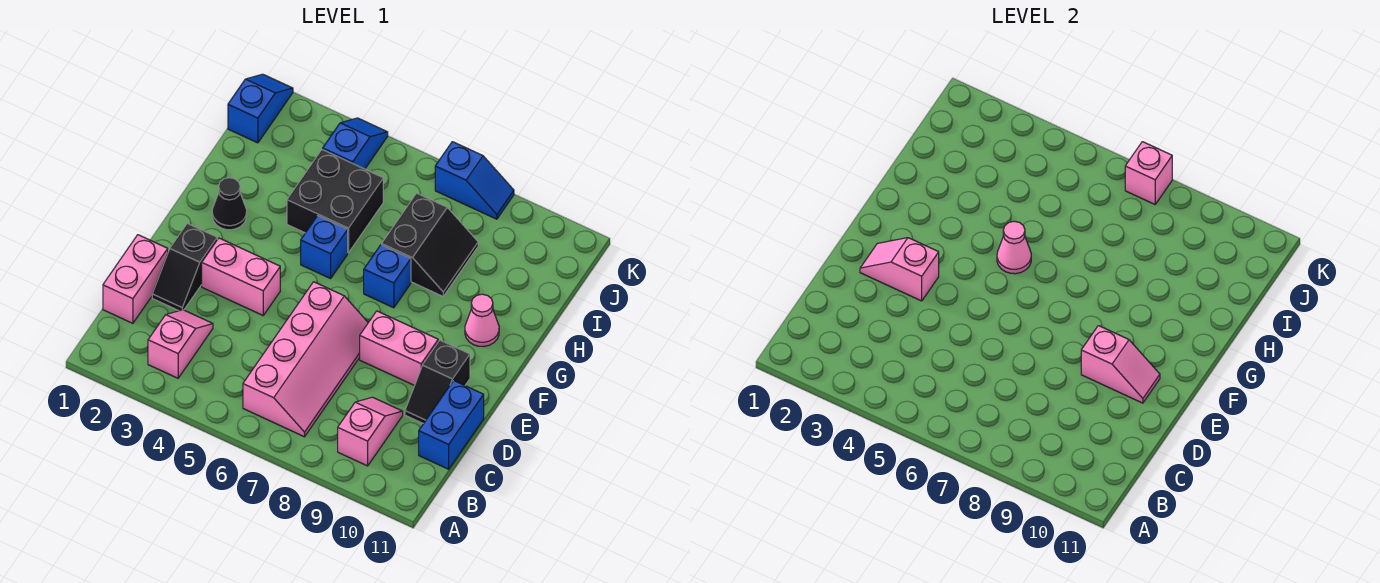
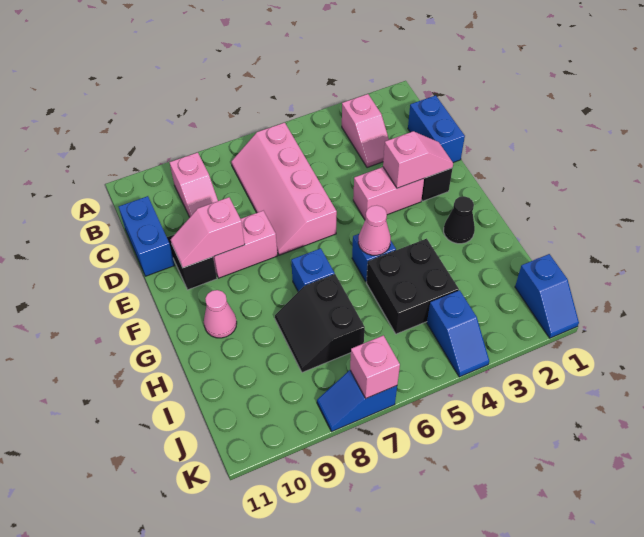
pink 1x2 brick [103,235,168,323] -> blue 1x2 brick [408,95,465,163]

